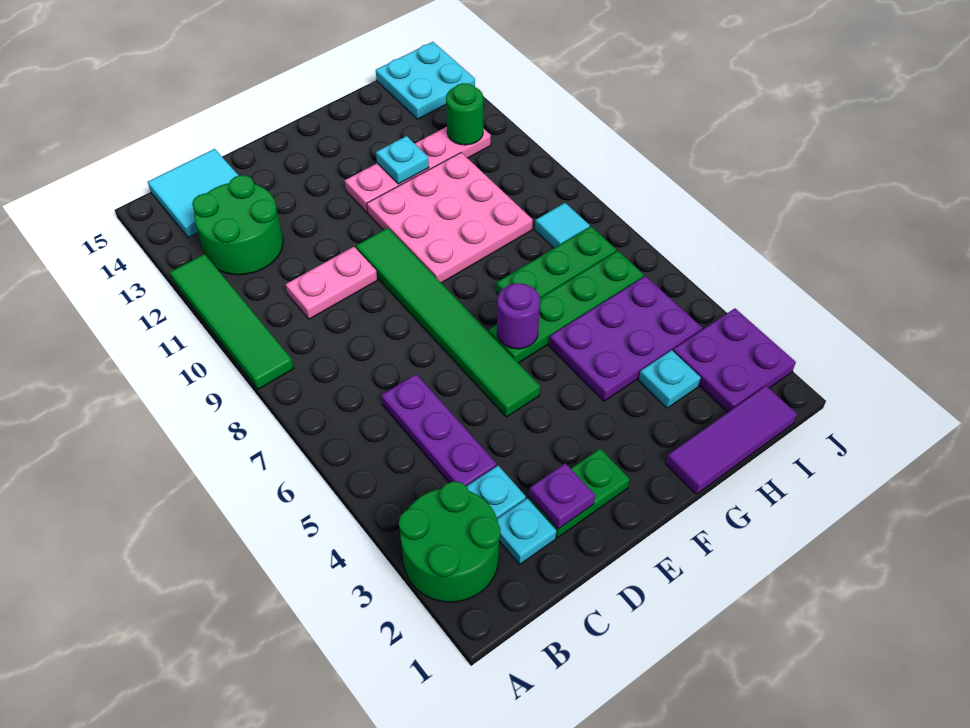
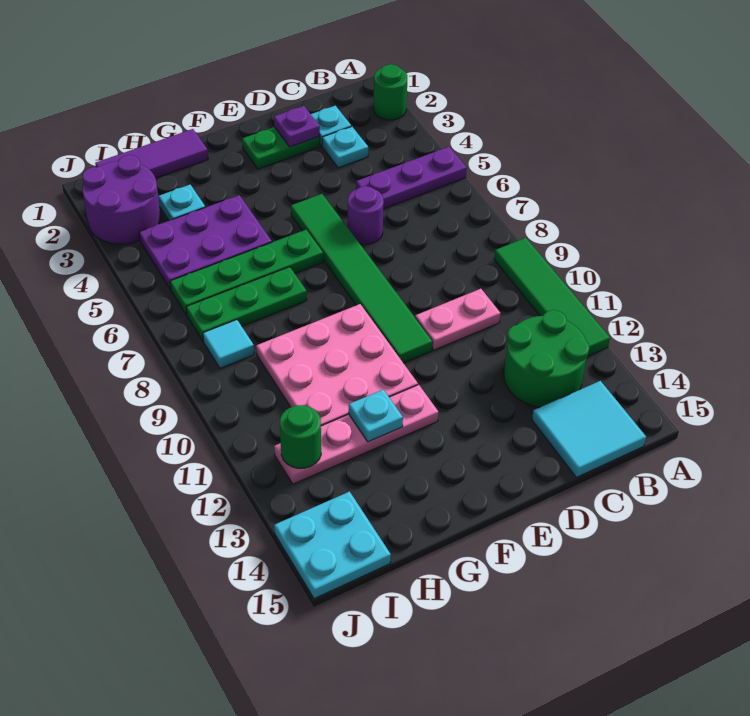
green 2x2 round brick [399,481,500,602] -> green 1x1 round brick [373,64,408,120]
purple 1x3 plate [381,374,497,486] -> purple 1x3 plate turned to [356,147,467,209]
purple 1x1 round brick [497,283,540,349] -> purple 1x1 round brick moved to [348,186,384,244]
purple 2x2 plate [673,308,796,412] -> purple 2x2 round brick [82,155,161,244]

